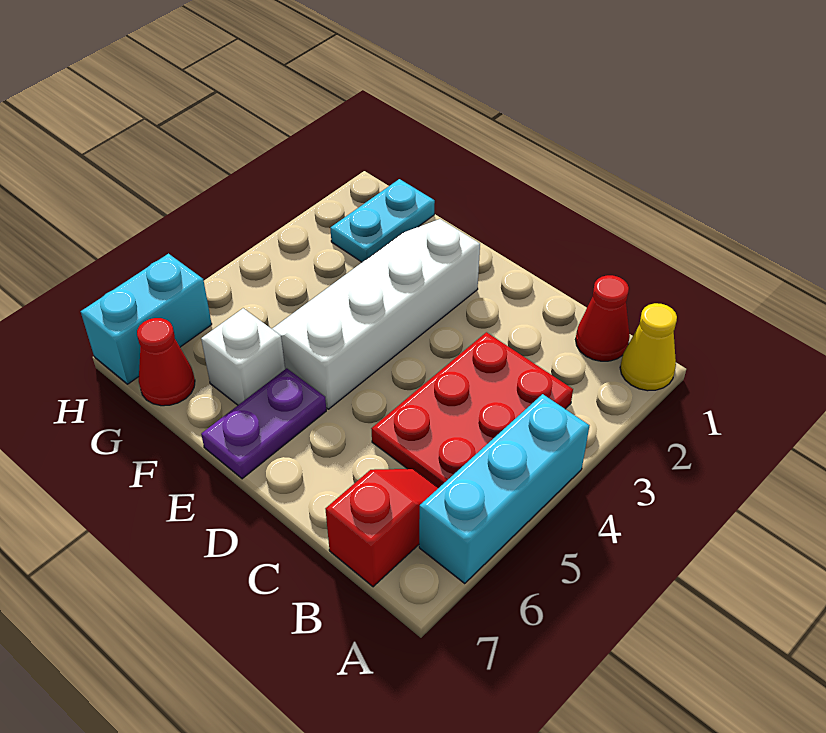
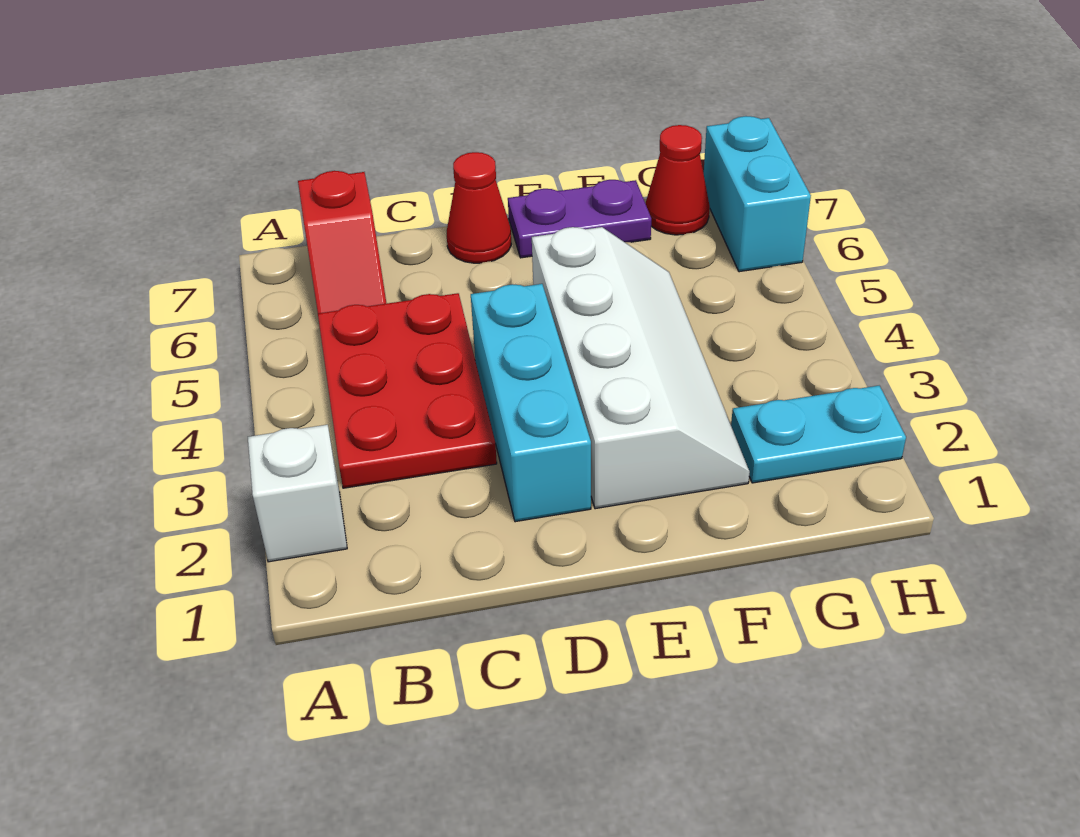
yellow 1x1 cone [620,303,677,391] -> none
cyan 1x3 brick [419,394,589,583] -> cyan 1x3 brick moved to [471,284,591,522]
red 1x1 cone [576,275,630,361] -> red 1x1 cone moved to [447,152,511,263]
purple 1x2 plate [201,368,326,479] -> purple 1x2 plate turned to [508,180,651,258]
white 1x1 brick [201,308,285,405] -> white 1x1 brick moved to [248,425,347,562]
cyan 1x2 plate [330,179,435,262] -> cyan 1x2 plate turned to [731,386,906,483]

